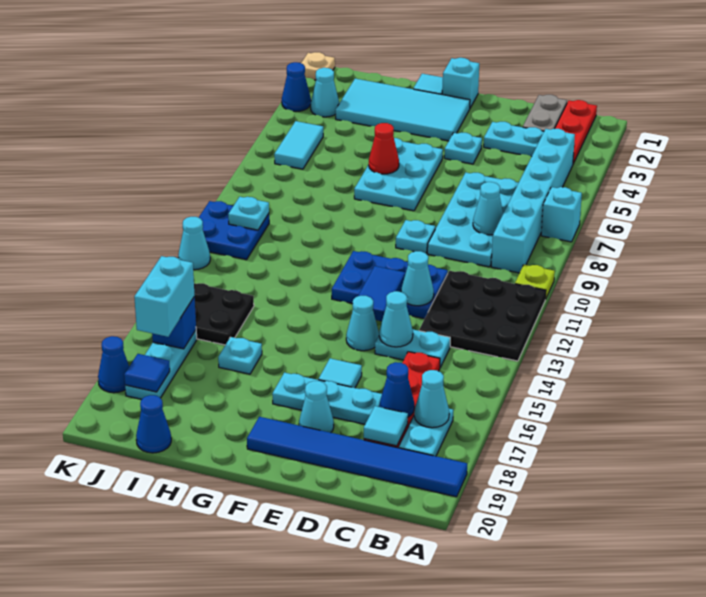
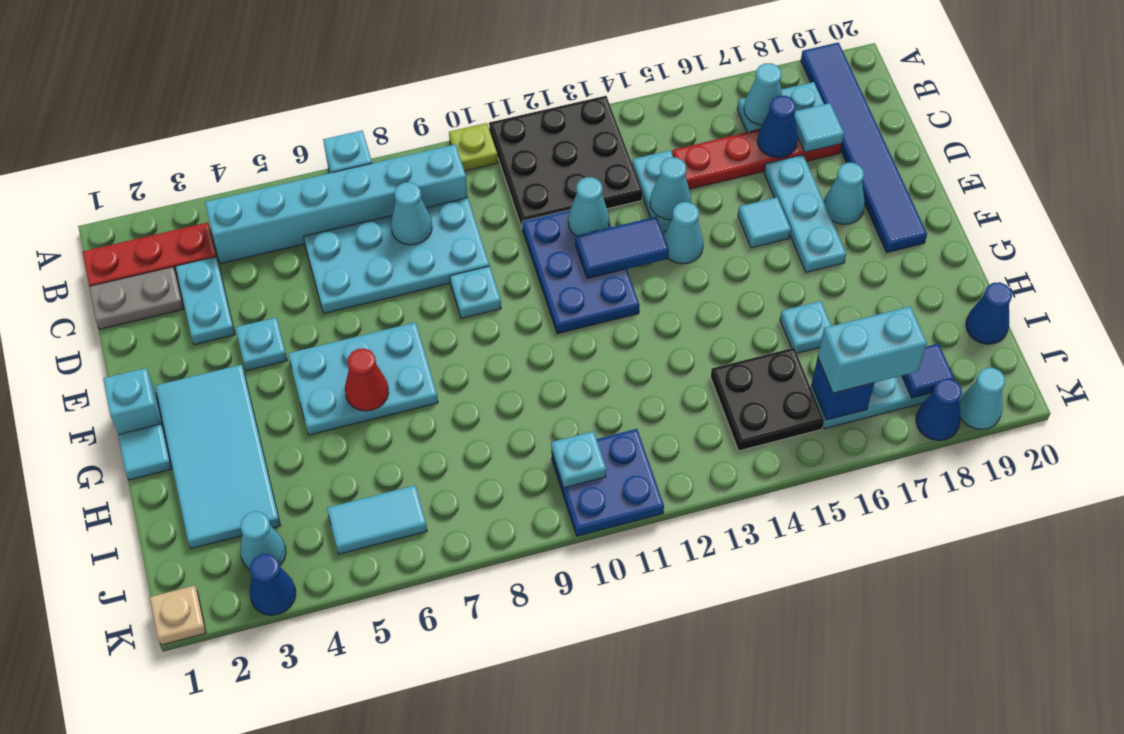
cyan 1x1 cone [178,217,210,270] -> cyan 1x1 cone moved to [959,368,1005,429]

